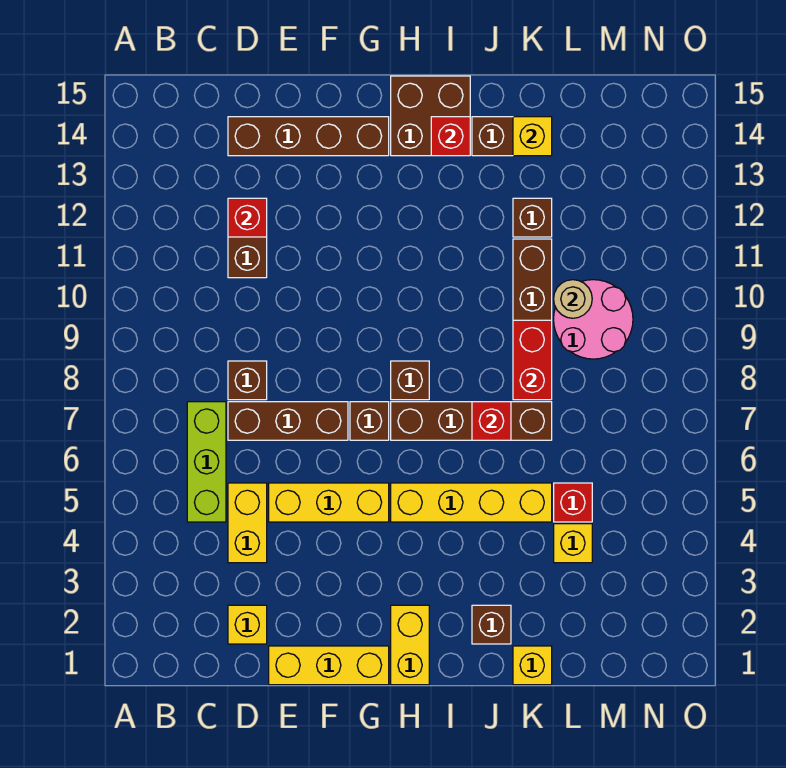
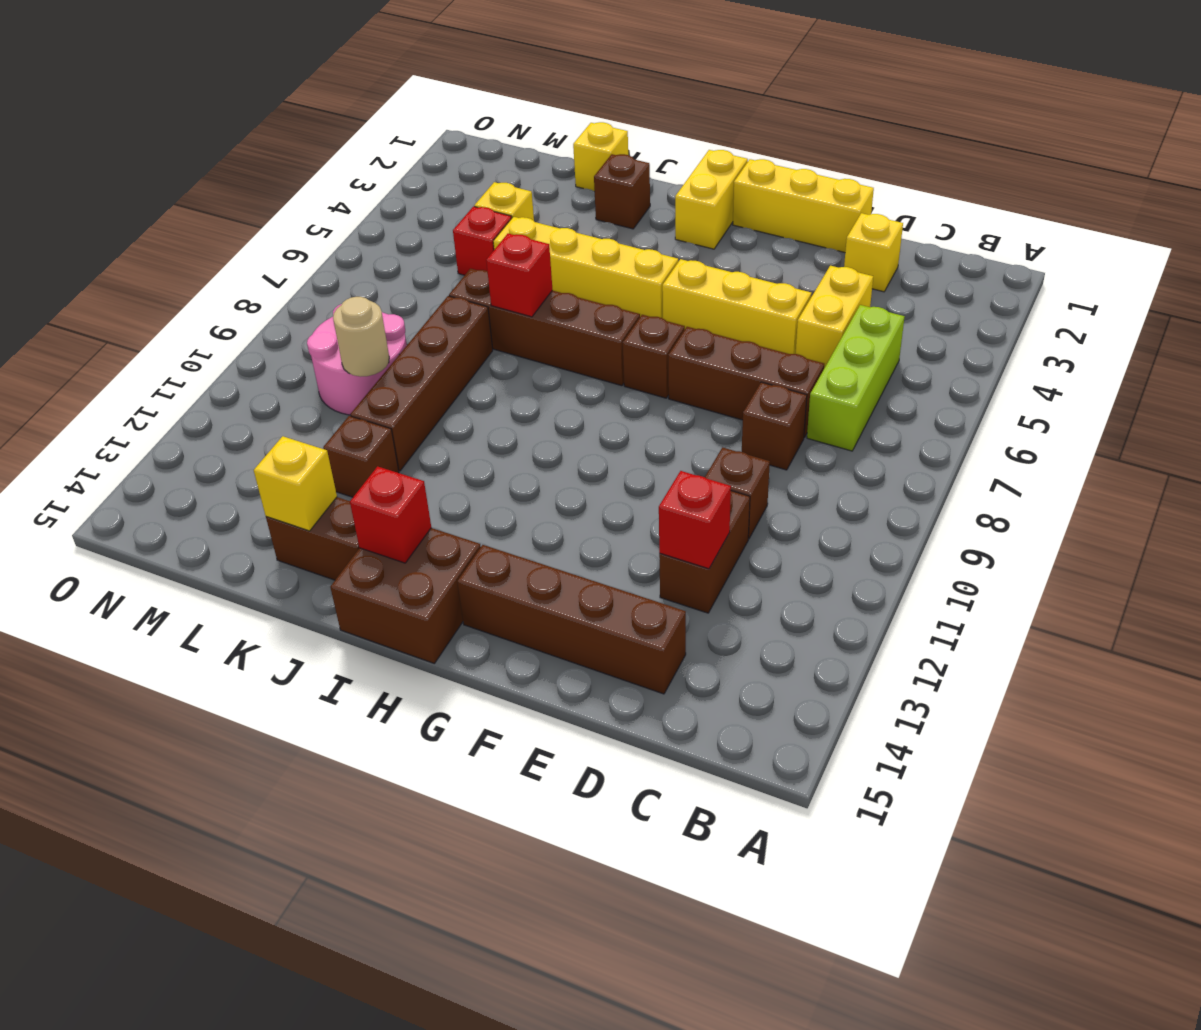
brown 1x1 brick [391,361,429,400] -> brown 1x1 brick moved to [705,447,770,539]
red 1x2 brick [513,320,552,400] -> none

